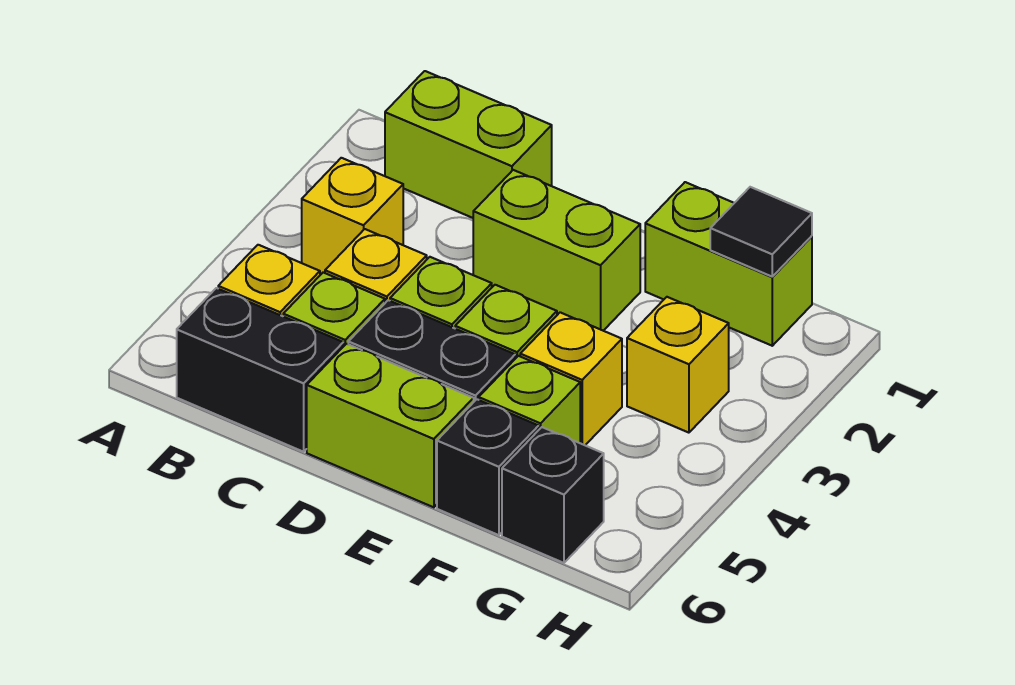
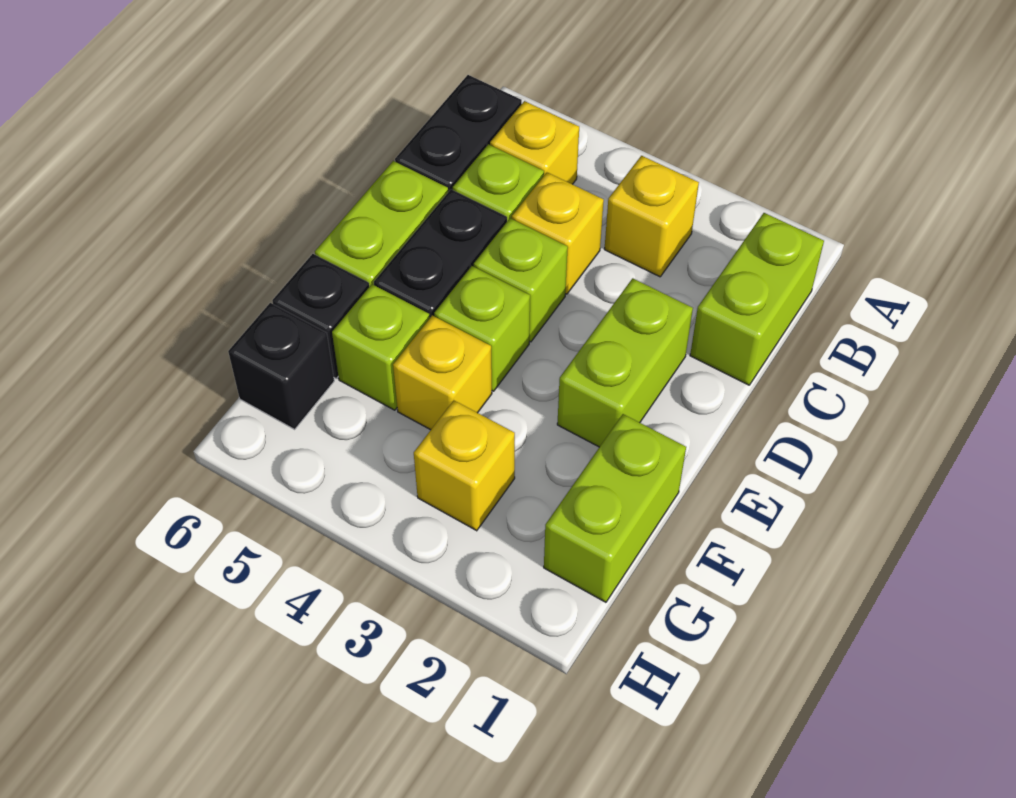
black 1x1 tile [710,187,812,276] -> none

